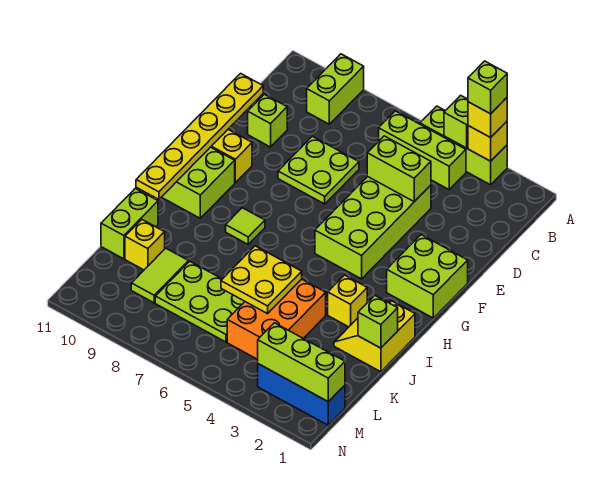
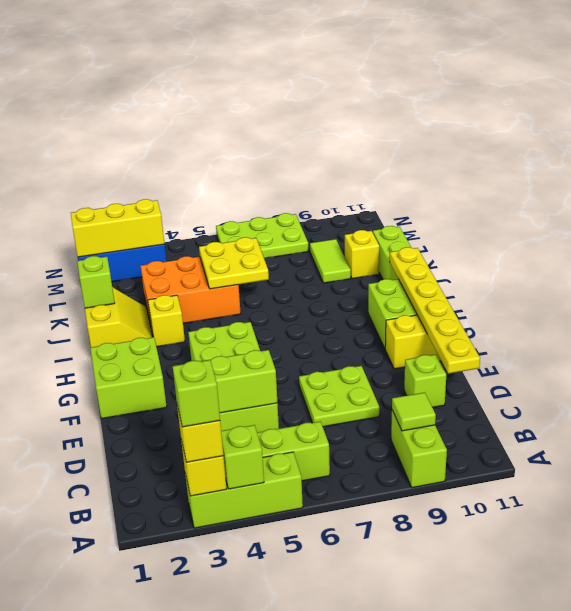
lime 1x1 tile [226,208,265,244] -> lime 1x1 tile moved to [392,392,436,431]
orange 2x3 brick [227,279,326,359] -> orange 2x3 brick turned to [141,256,241,324]
lime 2x3 plate [155,261,245,342] -> lime 2x3 plate moved to [216,213,308,258]
lime 1x3 brick [258,323,345,402] -> yellow 1x3 brick [71,199,165,257]

